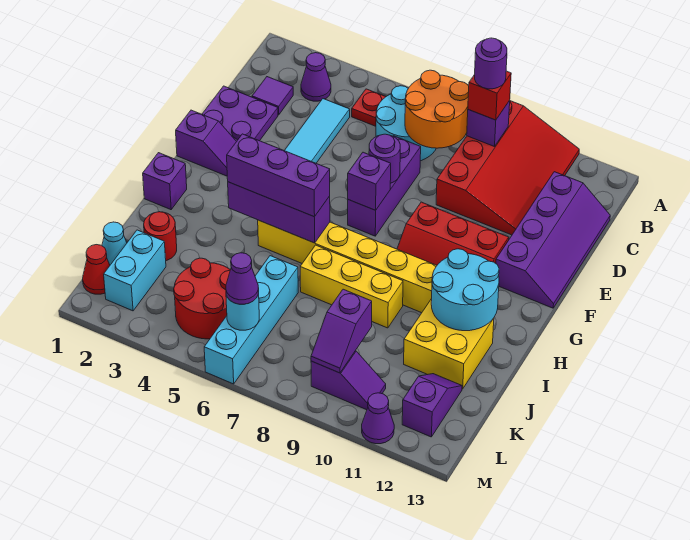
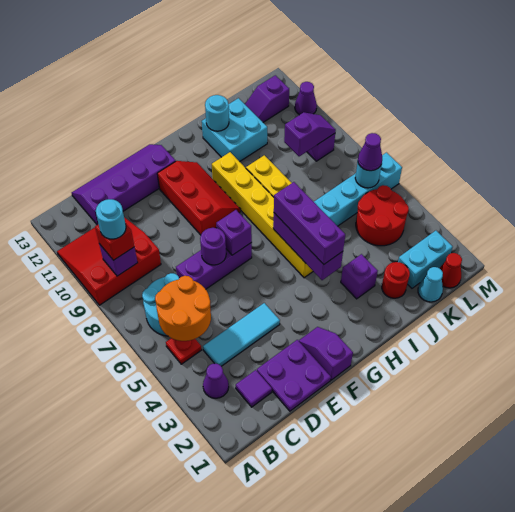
red 3x4 slope [436,101,579,235] -> red 3x3 slope [57,217,161,305]
orange 2x2 round brick [405,70,469,148] -> orange 2x2 round brick moved to [155,276,211,341]
purple 1x1 round brick [475,38,507,89] -> cyan 1x1 round brick [96,199,126,239]
purple 1x1 brick [143,153,187,210] -> purple 1x1 brick moved to [341,254,378,299]
cyan 2x2 round brick [431,249,499,331] -> cyan 1x1 round brick [205,95,229,131]
yellow 2x2 brick [404,299,494,389] -> cyan 2x2 brick [202,98,267,162]

